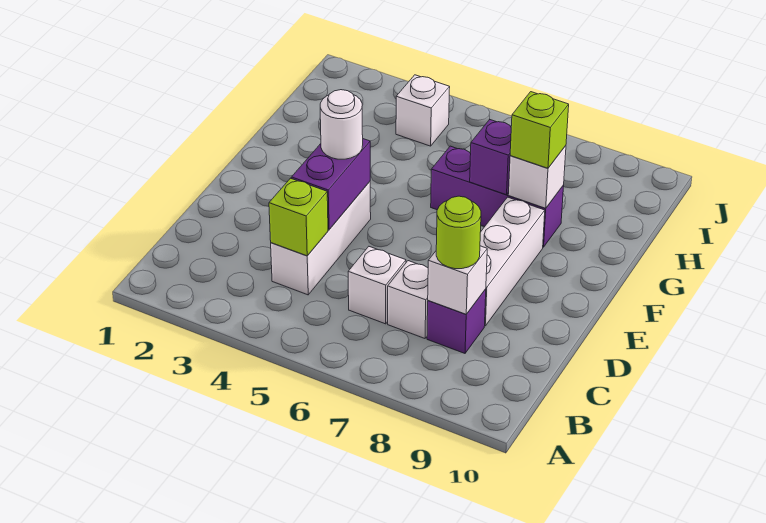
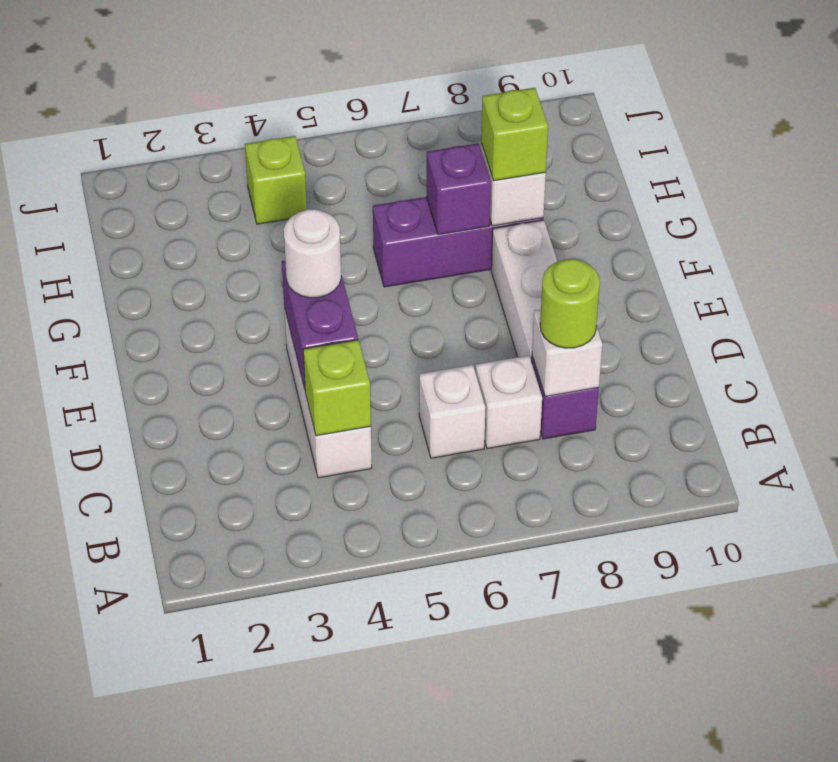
white 1x1 brick [396,75,450,146] -> lime 1x1 brick [245,136,307,224]

